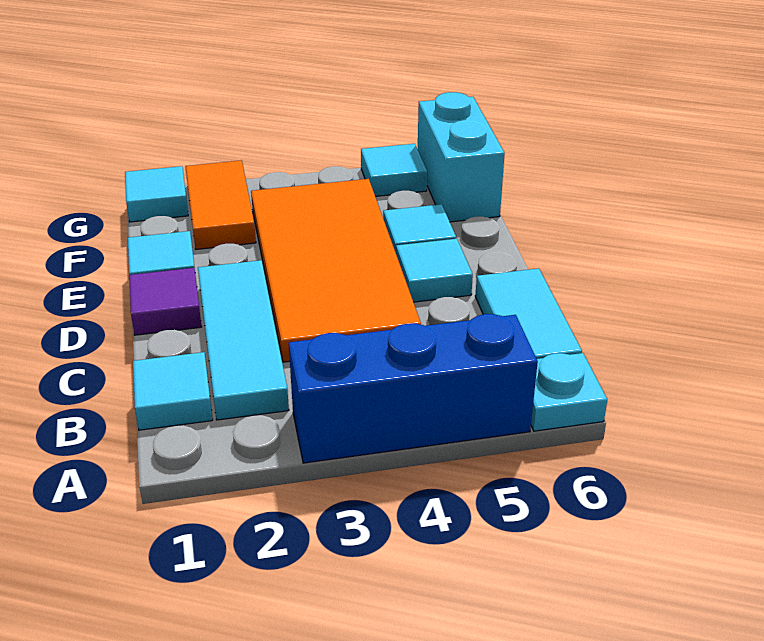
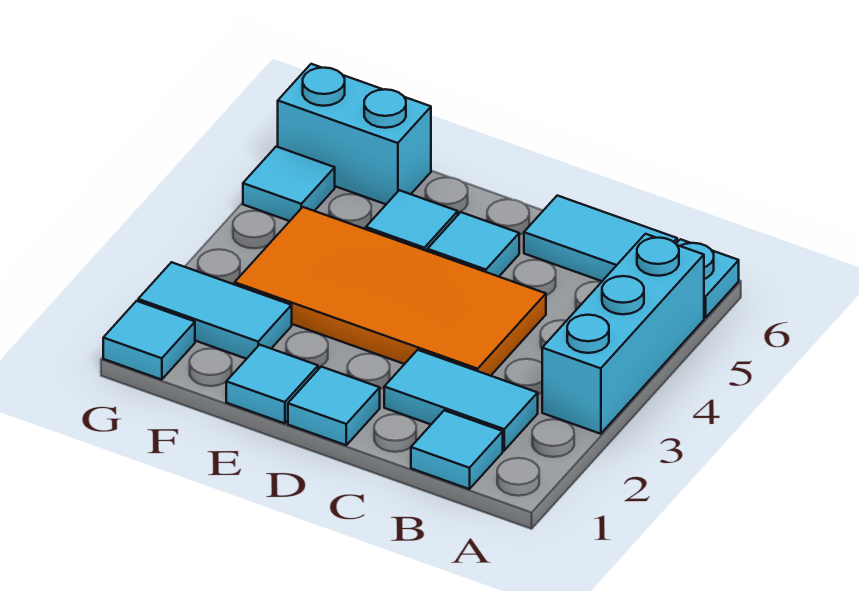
blue 1x3 brick [289,314,538,463] -> cyan 1x3 brick [542,234,704,434]
cyan 1x3 tile [198,260,289,420] -> cyan 1x2 tile [384,350,538,450]
purple 1x1 tile [129,268,202,335] -> cyan 1x1 tile [288,367,380,445]
orange 1x2 tile [185,160,256,249] -> cyan 1x2 tile [138,262,292,359]

